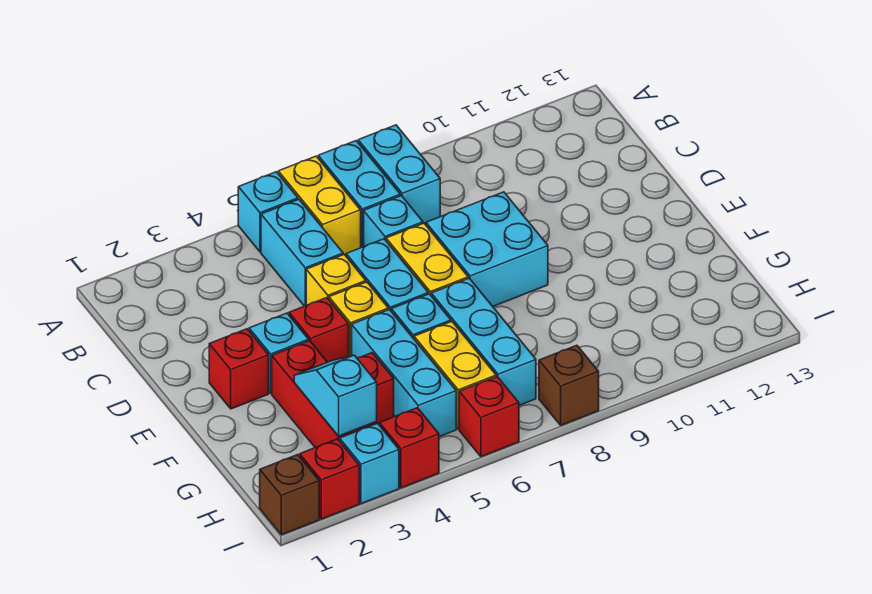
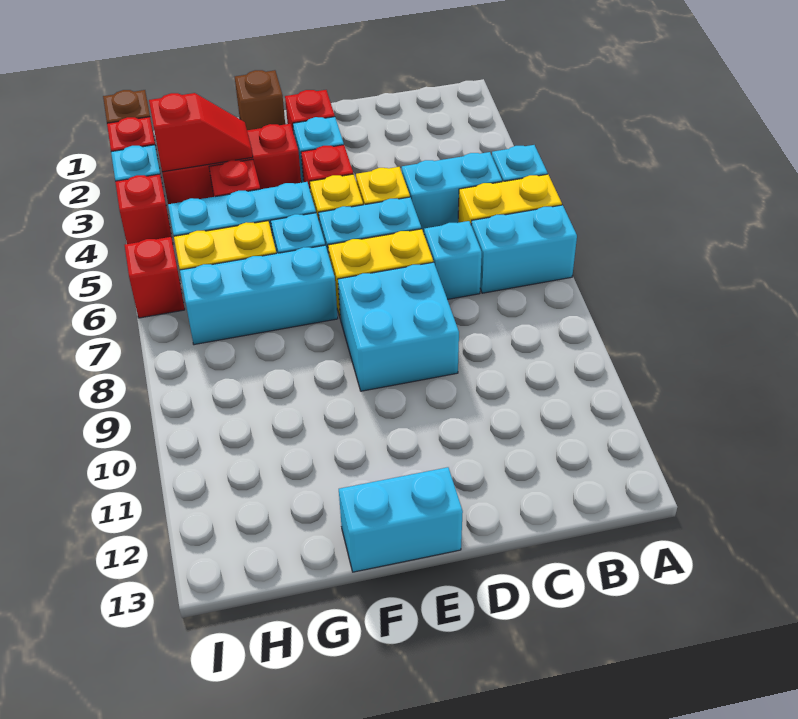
cyan 1x2 brick [358,125,440,224] -> cyan 1x2 brick moved to [339,467,463,572]
cyan 1x2 slope [294,355,377,436] -> red 1x2 slope [149,93,253,172]
brown 1x1 brick [539,345,599,425] -> brown 1x1 brick moved to [235,70,285,130]

